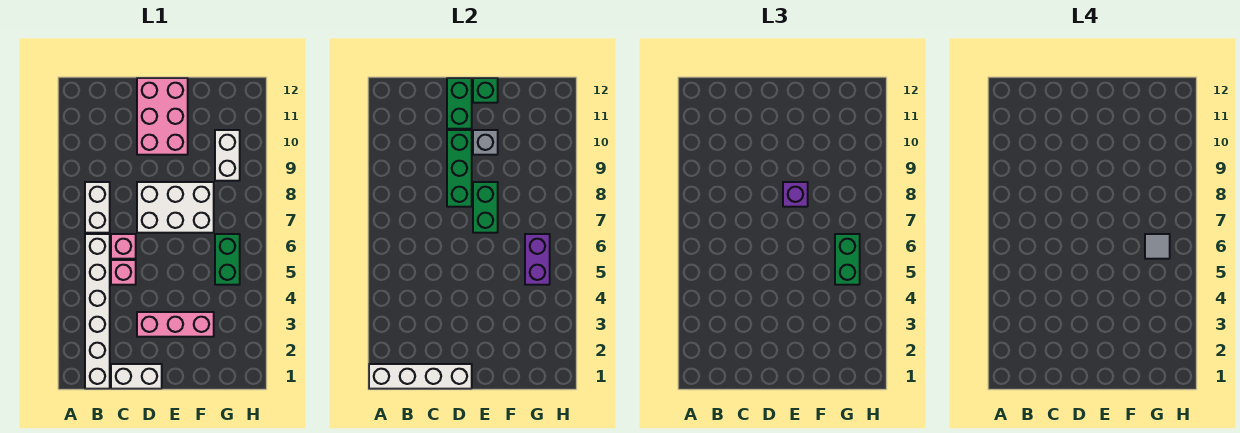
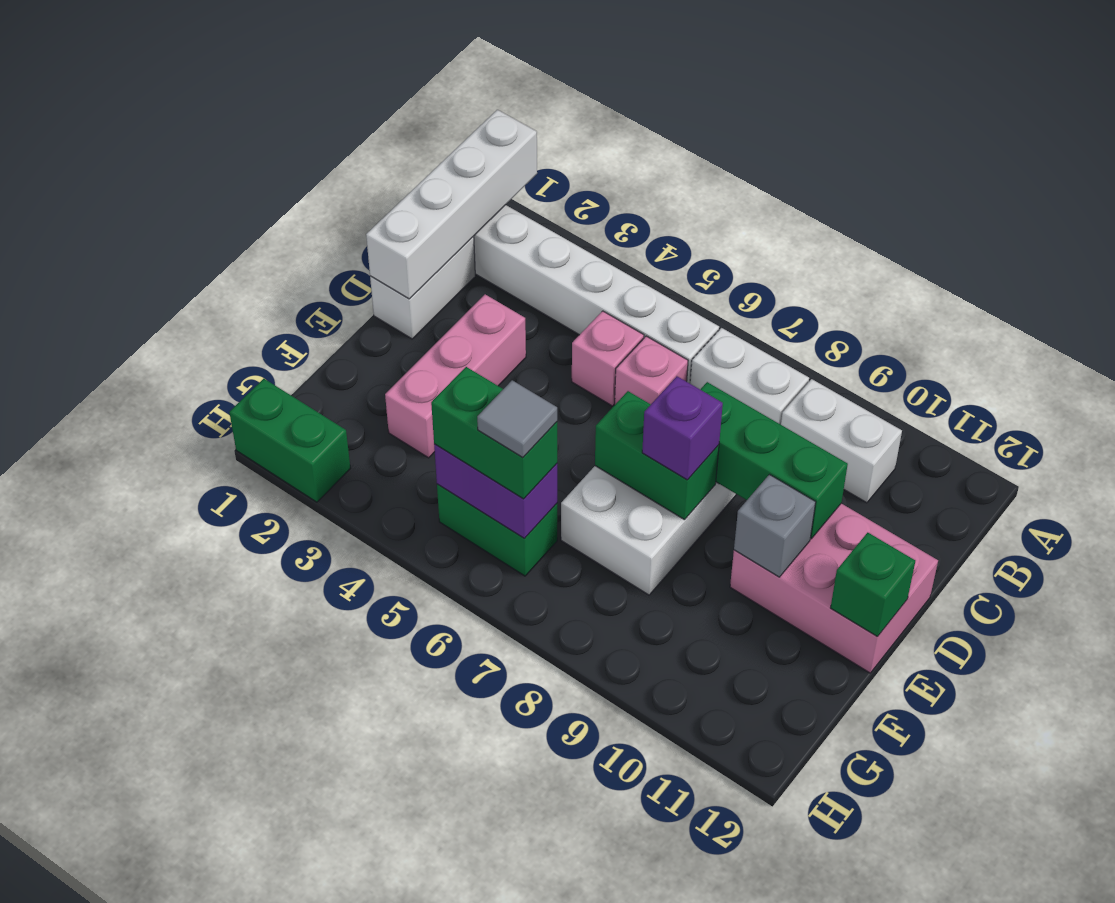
green 1x2 brick [447,78,472,129] -> green 1x2 brick moved to [229,379,350,502]
white 1x2 brick [215,130,240,181] -> white 1x2 brick moved to [781,379,902,503]

